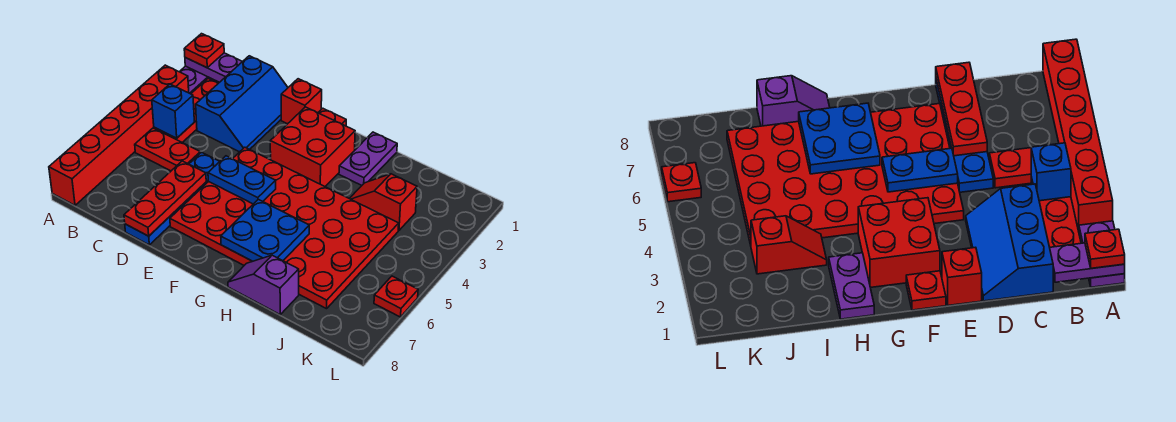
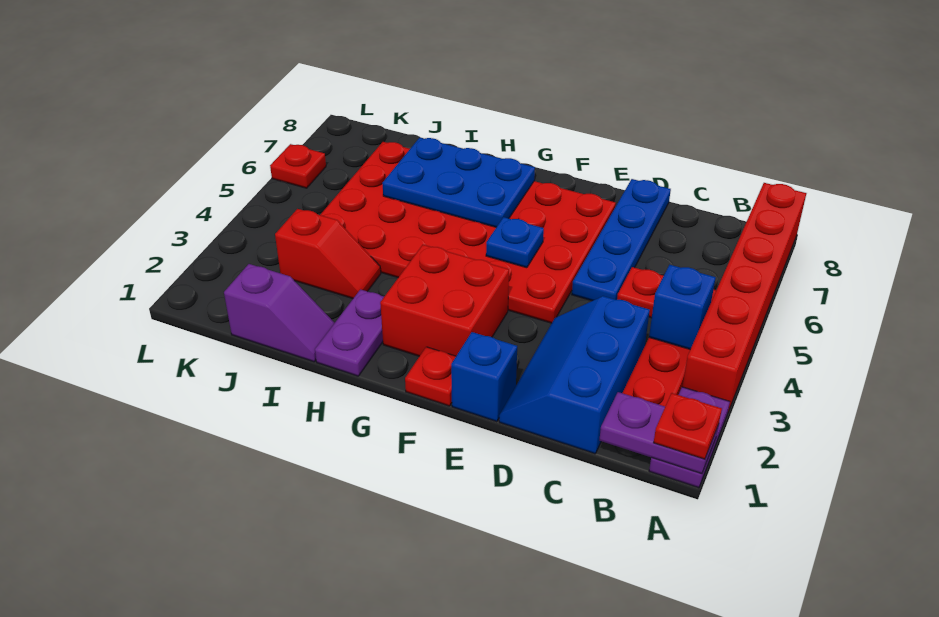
red 1x3 plate [124,161,206,236] -> none
red 1x1 brick [281,79,322,124] -> blue 1x1 brick [451,332,517,422]
blue 1x2 plate [208,156,276,204] -> blue 1x1 plate [486,217,544,268]
blue 2x2 plate [221,199,309,261] -> blue 2x3 plate [382,138,535,227]
purple 1x2 slope [228,255,299,314] -> purple 1x2 slope moved to [224,264,334,362]

